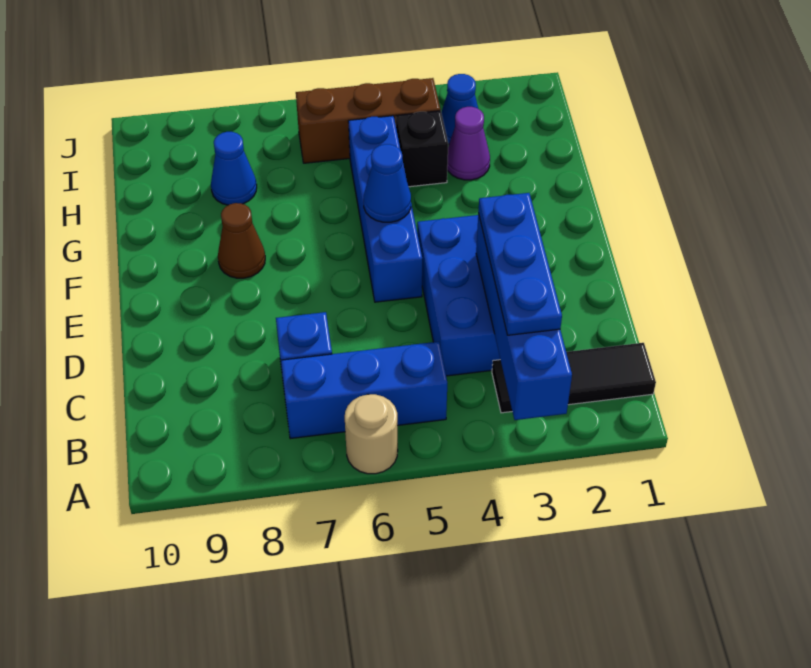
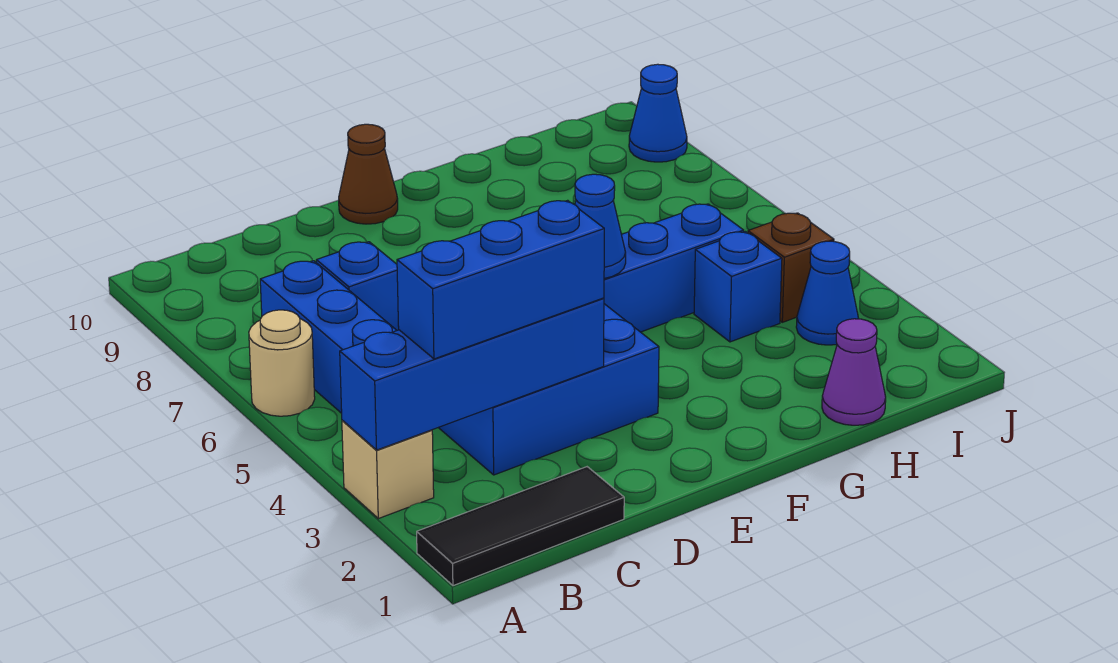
none -> tan 1x1 brick [342,420,434,519]
black 1x3 tile [492,343,656,413] -> black 1x3 tile turned to [417,467,624,586]
blue 1x3 plate [478,193,562,335] -> blue 1x3 brick [397,200,604,359]
brown 1x1 cone [218,203,265,278] -> brown 1x1 cone moved to [339,124,398,224]
purple 1x1 cone [447,107,490,180] -> purple 1x1 cone moved to [822,319,886,425]
black 1x1 brick [396,111,448,187] -> blue 1x1 brick [694,232,782,342]
blue 1x1 cone [211,132,257,205] -> blue 1x1 cone moved to [629,64,687,162]
brown 1x3 brick [296,78,440,163] -> brown 1x1 brick [748,213,834,322]

